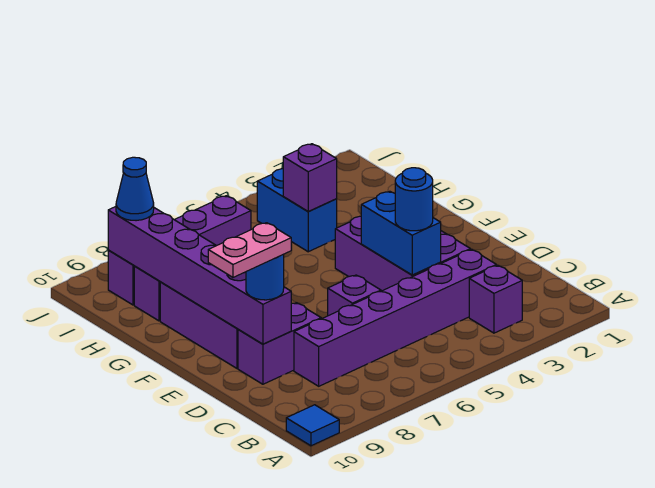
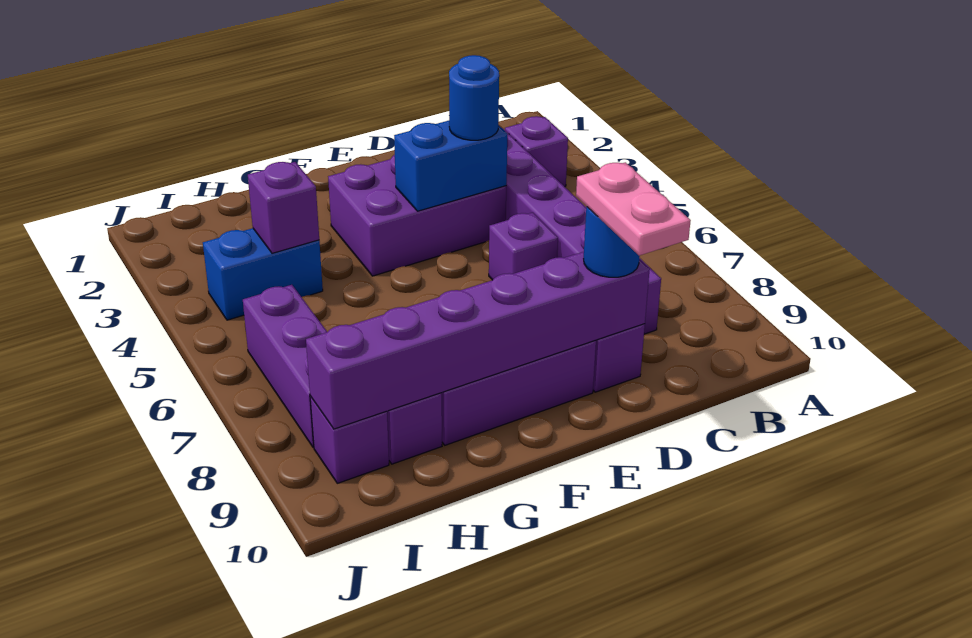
blue 1x1 tile [286,405,339,446] -> none
blue 1x1 cone [116,157,154,221] -> none

